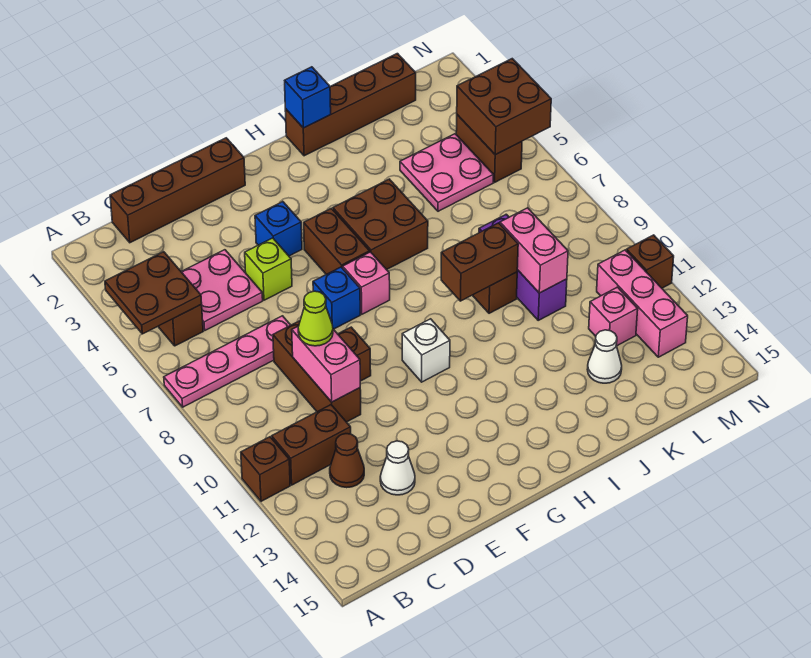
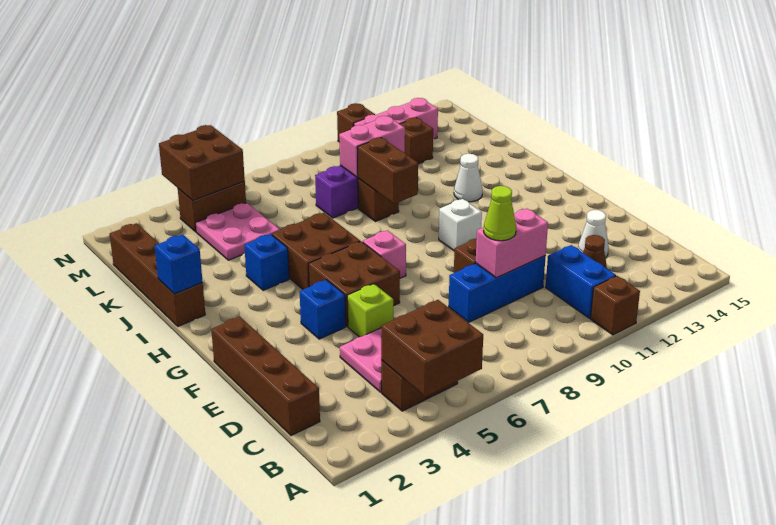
brown 2x2 plate [105,252,202,334] -> brown 2x2 brick [381,300,483,397]
pink 1x4 plate [164,316,290,407] -> none
brown 1x2 brick [272,405,351,485] -> blue 1x2 brick [546,245,616,318]
brown 1x3 brick [273,321,361,422] -> blue 1x3 brick [449,256,546,322]
blue 1x1 brick [313,267,360,329] -> blue 1x1 brick moved to [244,234,289,291]
brown 1x2 brick [304,208,370,274] -> brown 2x2 brick [309,241,400,327]
white 1x1 cone [587,330,622,383] -> white 1x1 cone moved to [454,154,483,202]
pink 1x1 brick [589,287,638,346] -> brown 1x1 brick [400,118,433,164]

